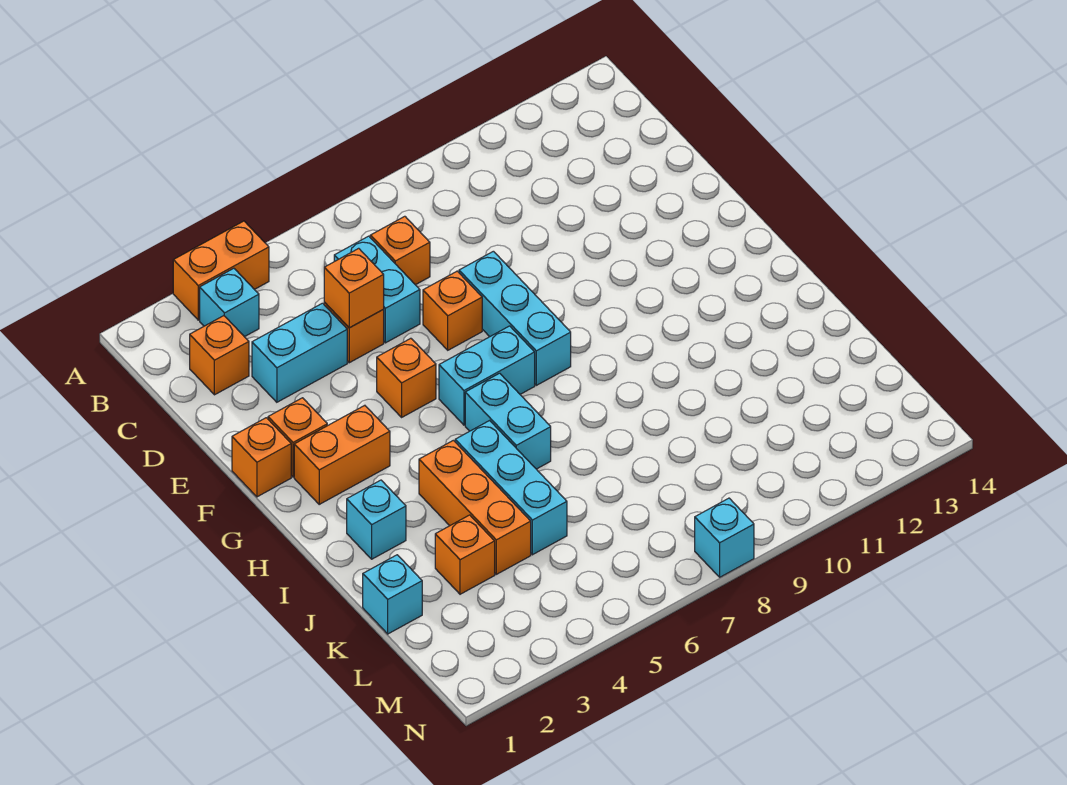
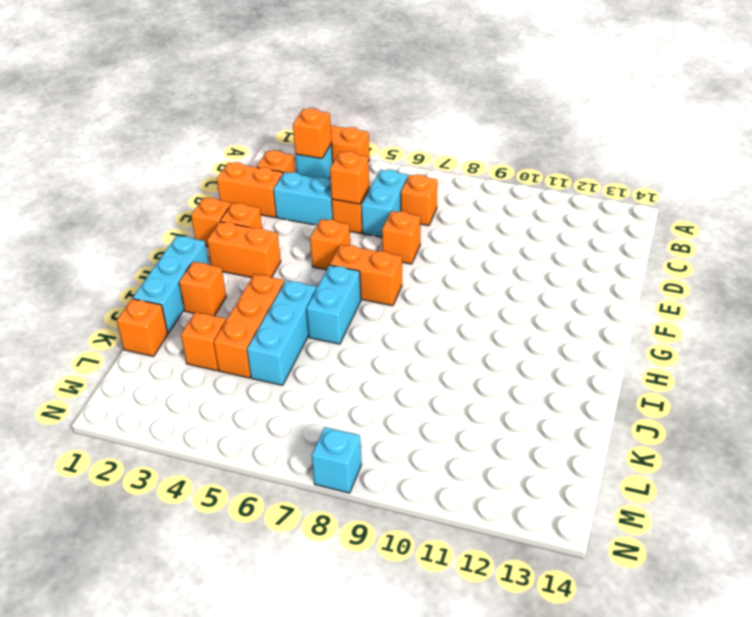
none -> orange 1x1 brick [293,108,332,159]
none -> orange 1x2 brick [217,162,283,217]
cyan 1x3 brick [459,251,571,385] -> cyan 1x3 brick moved to [133,236,209,333]
cyan 1x2 brick [439,326,535,425] -> orange 1x2 brick [330,244,402,306]
cyan 1x1 brick [347,480,406,559] -> orange 1x1 brick [179,262,226,316]
cyan 1x1 brick [363,555,422,634] -> orange 1x1 brick [117,299,168,356]

